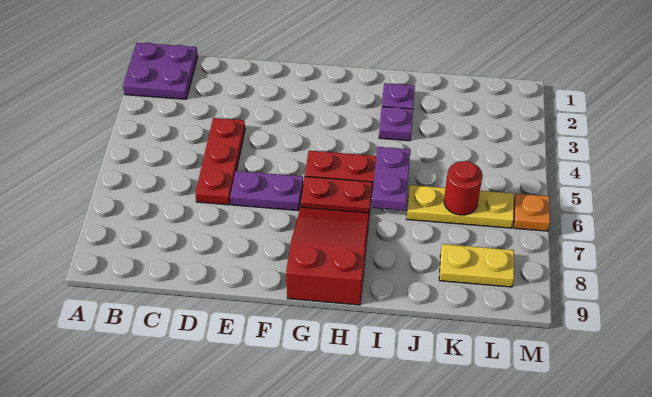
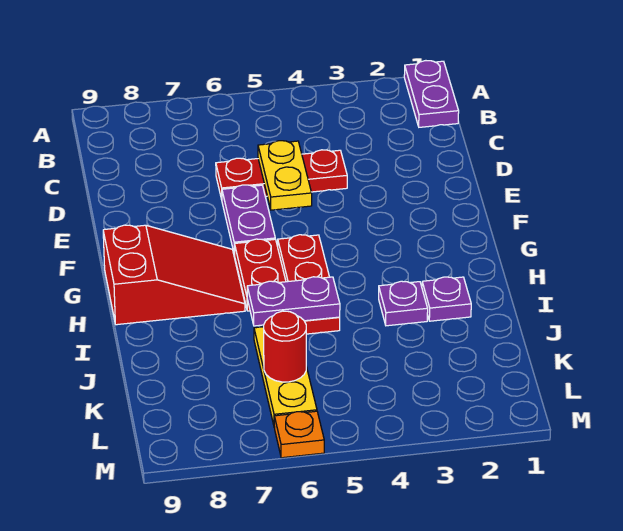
purple 2x2 plate [123,43,198,99] -> purple 1x2 plate [404,61,459,127]
yellow 1x2 plate [439,244,514,287] -> yellow 1x2 plate moved to [258,141,312,210]

